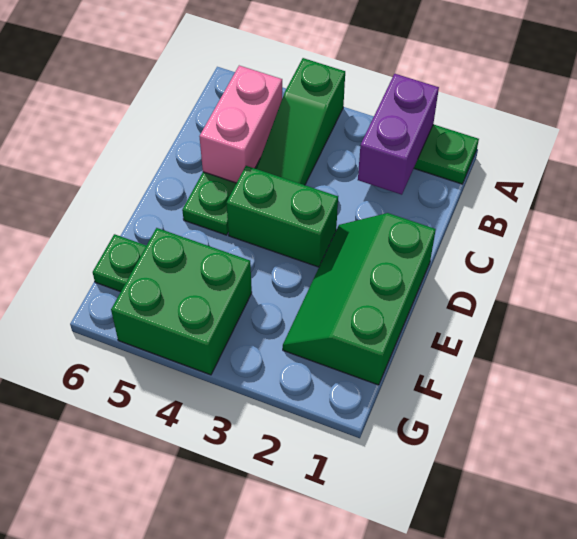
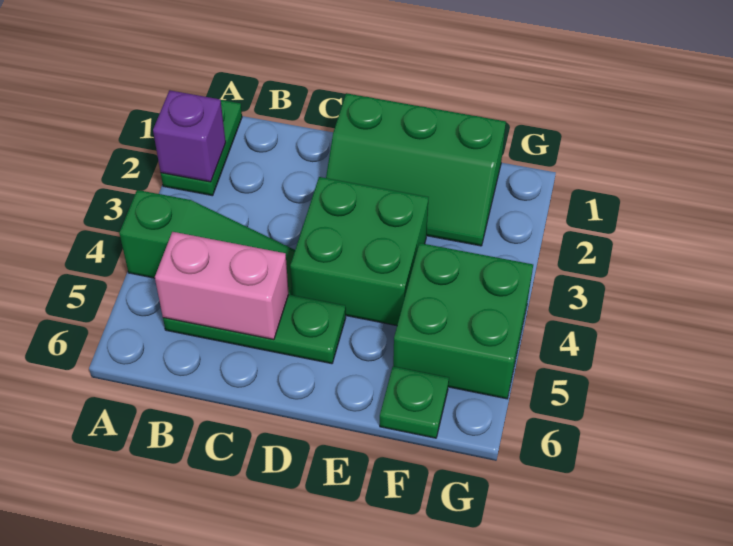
purple 1x2 brick [358,74,439,195] -> purple 1x1 brick [153,90,226,182]
green 1x2 brick [226,166,338,267] -> green 2x2 brick [290,177,429,326]

